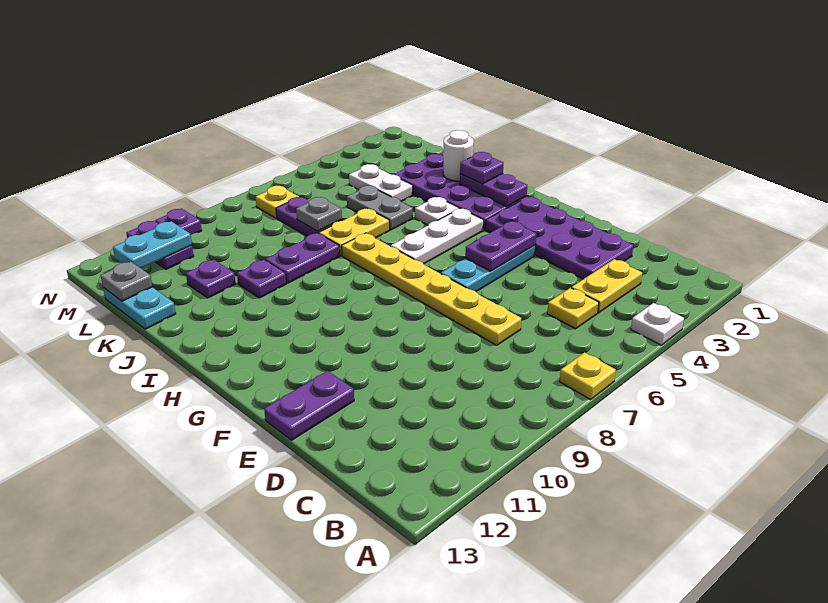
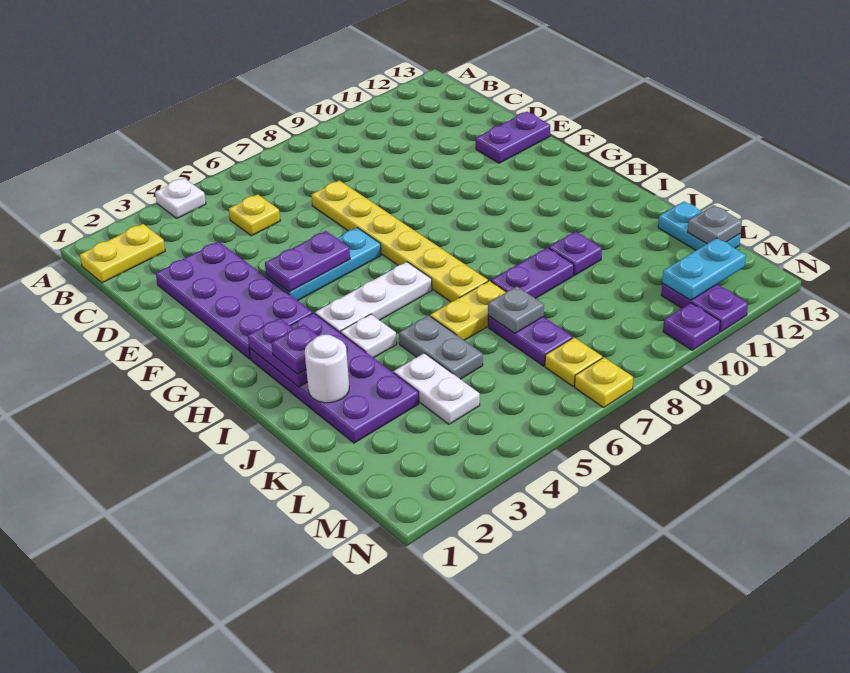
yellow 1x1 plate [560,352,616,399] -> yellow 1x1 plate moved to [575,357,633,408]
yellow 1x2 plate [572,259,642,313] -> yellow 1x2 plate moved to [80,224,165,283]
purple 1x1 plate [186,260,236,298] -> none

